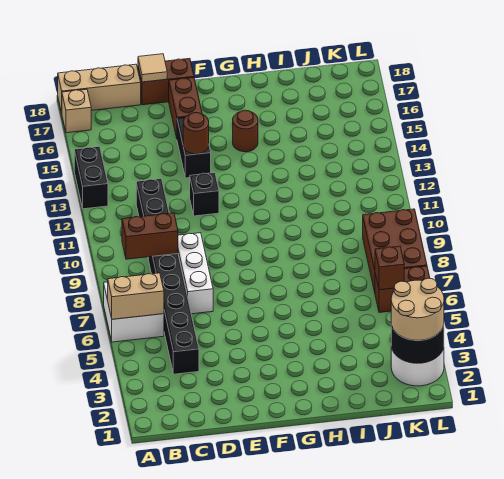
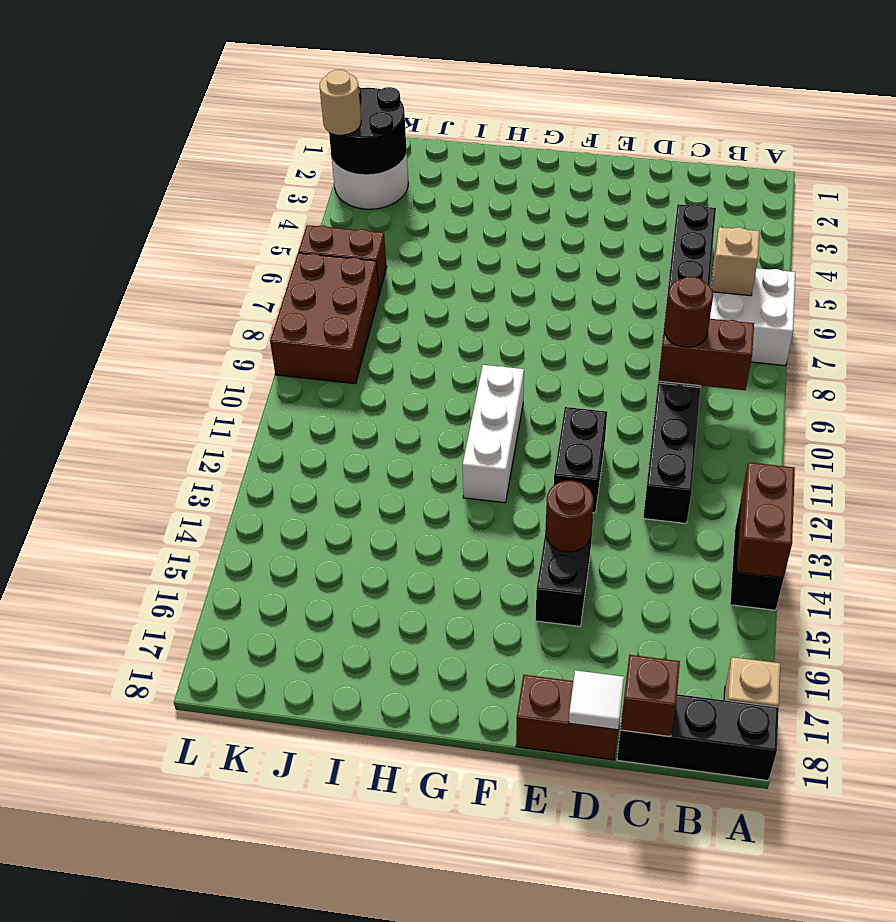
tan 1x2 brick [108,273,164,319] -> tan 1x1 brick [711,227,760,296]
tan 1x3 brick [58,64,141,113] -> black 1x3 brick [617,694,779,780]
white 1x3 brick [178,233,213,314] -> white 1x3 brick moved to [463,365,524,503]
tan 1x1 tile [138,54,167,82] -> white 1x1 tile [569,670,624,730]
black 1x1 brick [190,173,219,216] -> black 1x2 brick [554,407,607,513]
brown 1x2 brick [169,78,202,138] -> brown 1x2 brick moved to [737,462,795,578]
brown 1x1 round brick [233,110,258,152] -> brown 1x1 round brick moved to [664,277,713,347]
tan 2x2 round brick [391,278,444,340] -> tan 1x1 round brick [319,70,361,135]
brown 1x1 brick [375,246,404,290] -> brown 1x1 brick moved to [621,655,680,737]

